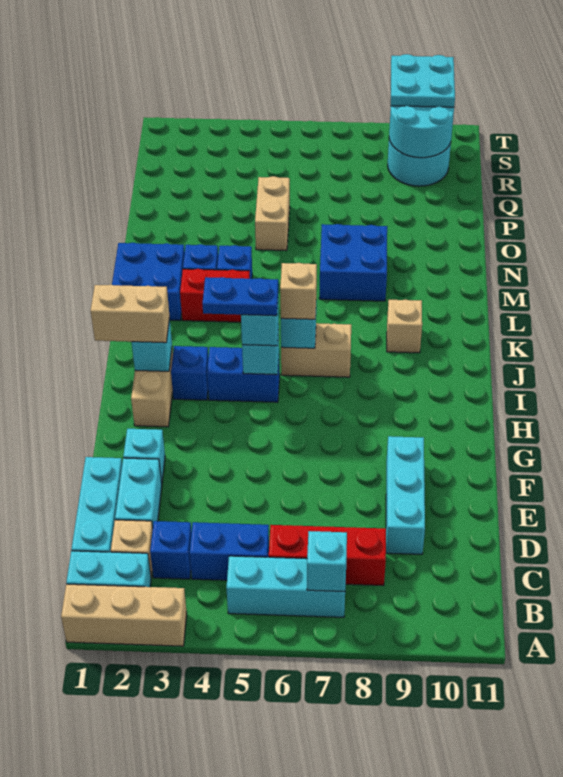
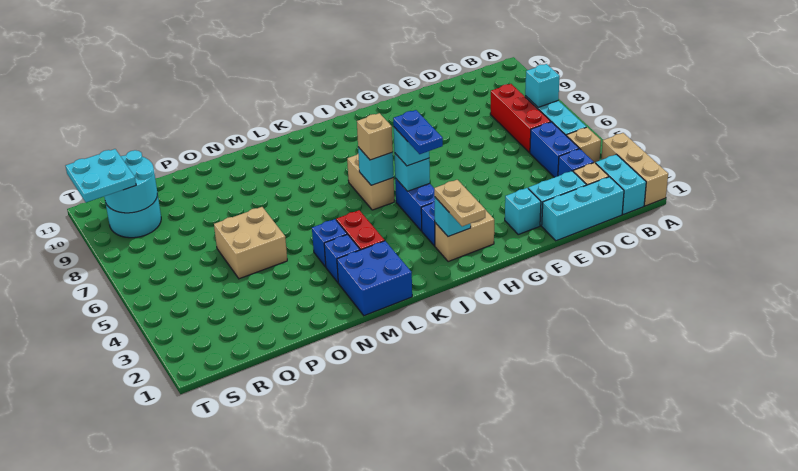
cyan 1x3 brick [386,436,425,554] -> none
tan 1x2 brick [91,285,170,343] -> tan 1x2 plate [434,180,485,226]
tan 1x1 brick [387,300,422,353] -> tan 1x1 brick moved to [567,127,601,163]
blue 2x2 brick [319,224,387,301] -> none
tan 1x2 brick [255,176,290,250] -> tan 2x2 brick [214,207,287,279]

